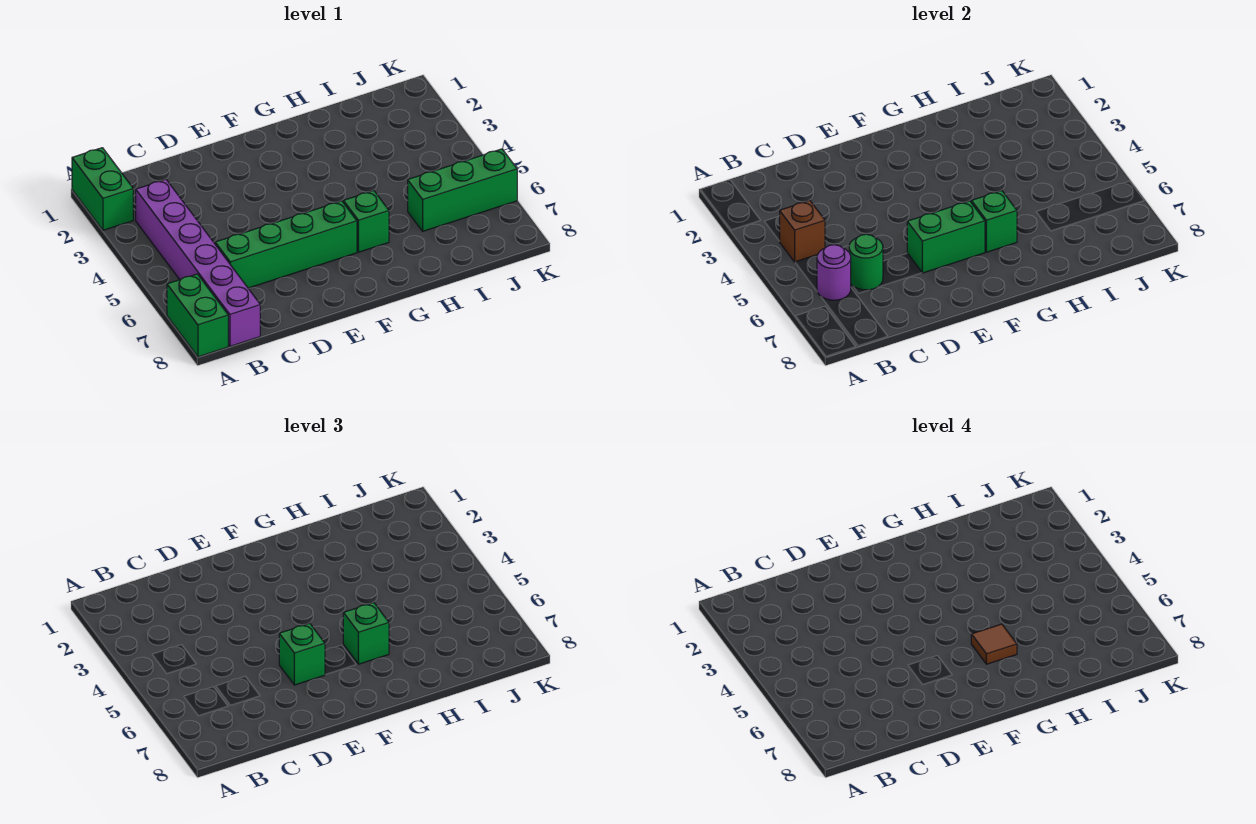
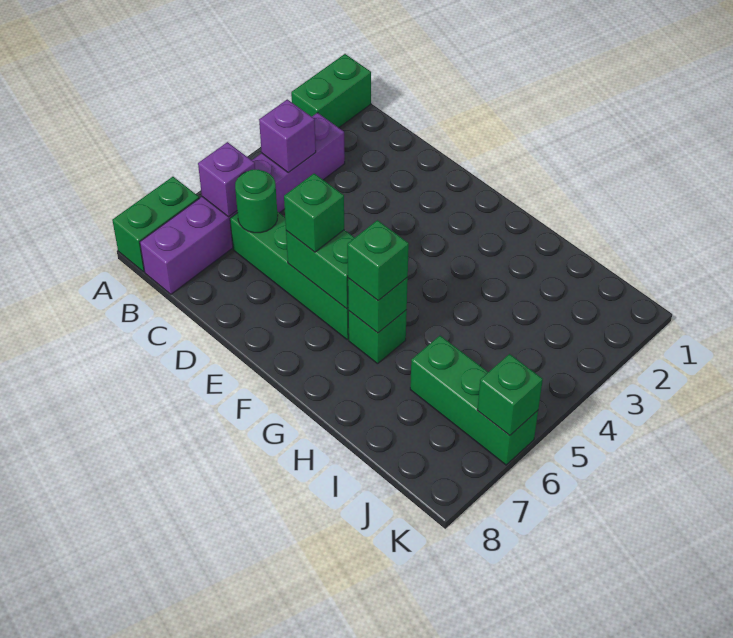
brown 1x1 brick [780,201,825,262] -> purple 1x1 brick [259,99,316,173]
purple 1x1 round brick [817,245,851,300] -> purple 1x1 brick [198,142,255,217]
brown 1x1 tile [971,624,1017,664] -> none
none -> green 1x1 brick [477,354,543,436]

